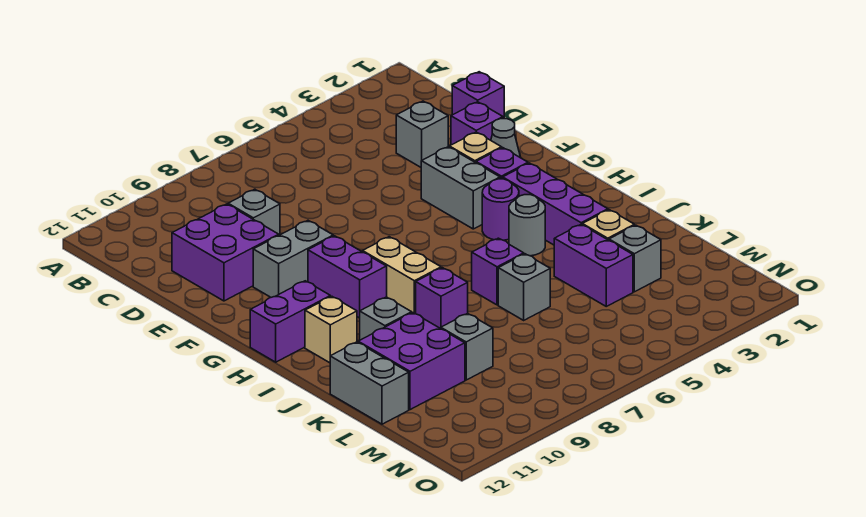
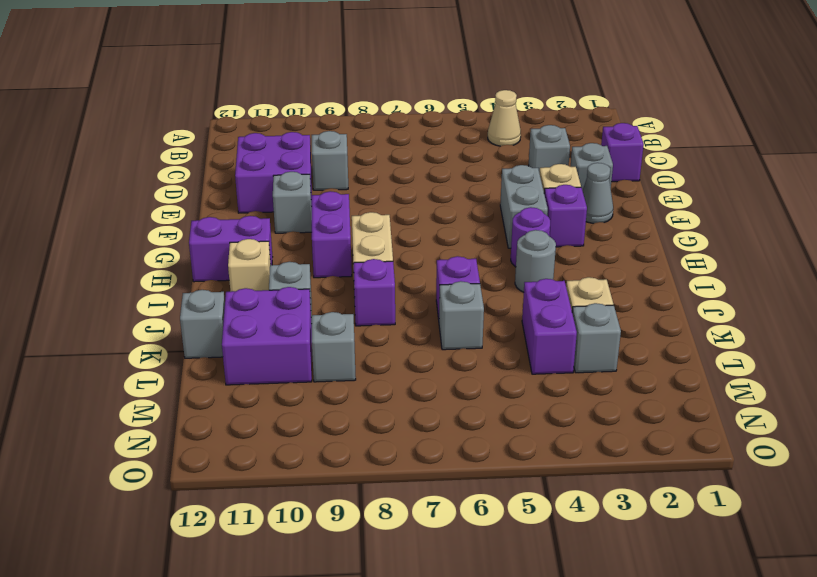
none -> tan 1x1 cone [488,90,521,146]
purple 1x1 brick [451,102,503,145] -> grey 1x1 brick [571,143,613,190]
grey 1x2 brick [253,221,333,297] -> grey 1x1 brick [273,172,312,233]
purple 1x3 brick [503,163,608,245] -> none
grey 1x2 brick [330,342,409,424] -> grey 1x1 brick [180,290,225,358]

